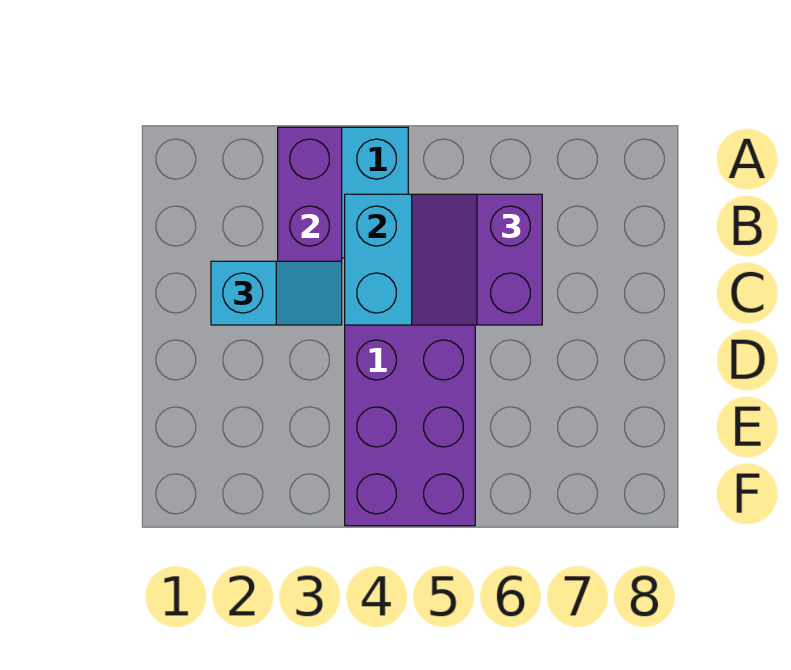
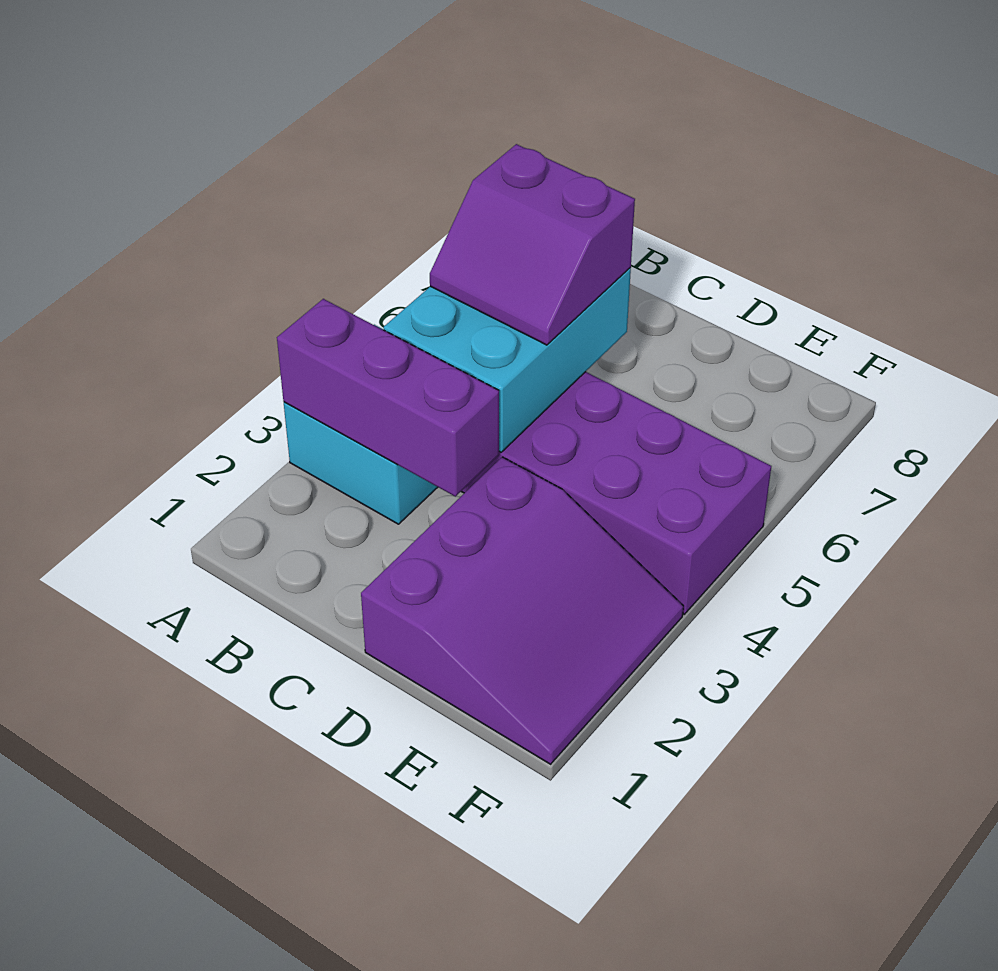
cyan 1x2 slope [211,261,342,325] -> none
none -> purple 3x3 slope [361,457,683,764]

